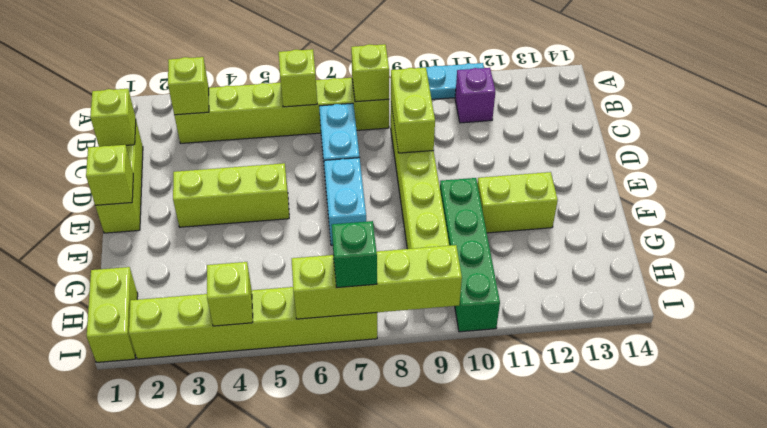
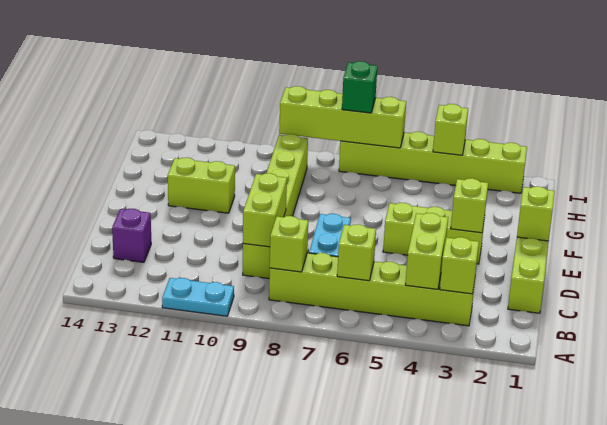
purple 1x1 brick [455,68,495,123] -> purple 1x1 brick moved to [112,209,151,262]
lime 1x1 brick [90,89,136,147] -> lime 1x1 brick moved to [451,178,488,233]
cyan 1x2 brick [324,158,366,245] -> none
green 1x4 brick [440,178,500,332] -> none
lime 1x2 brick [87,267,138,362] -> lime 1x2 brick moved to [405,213,448,289]

